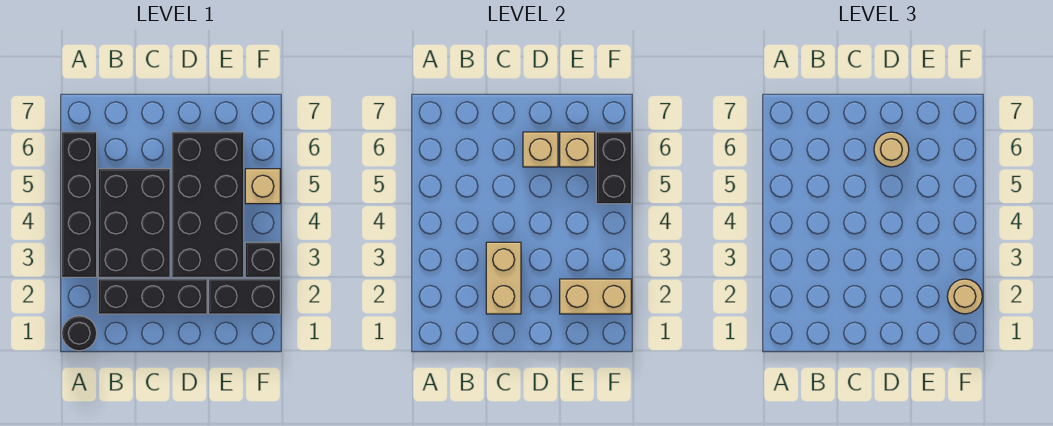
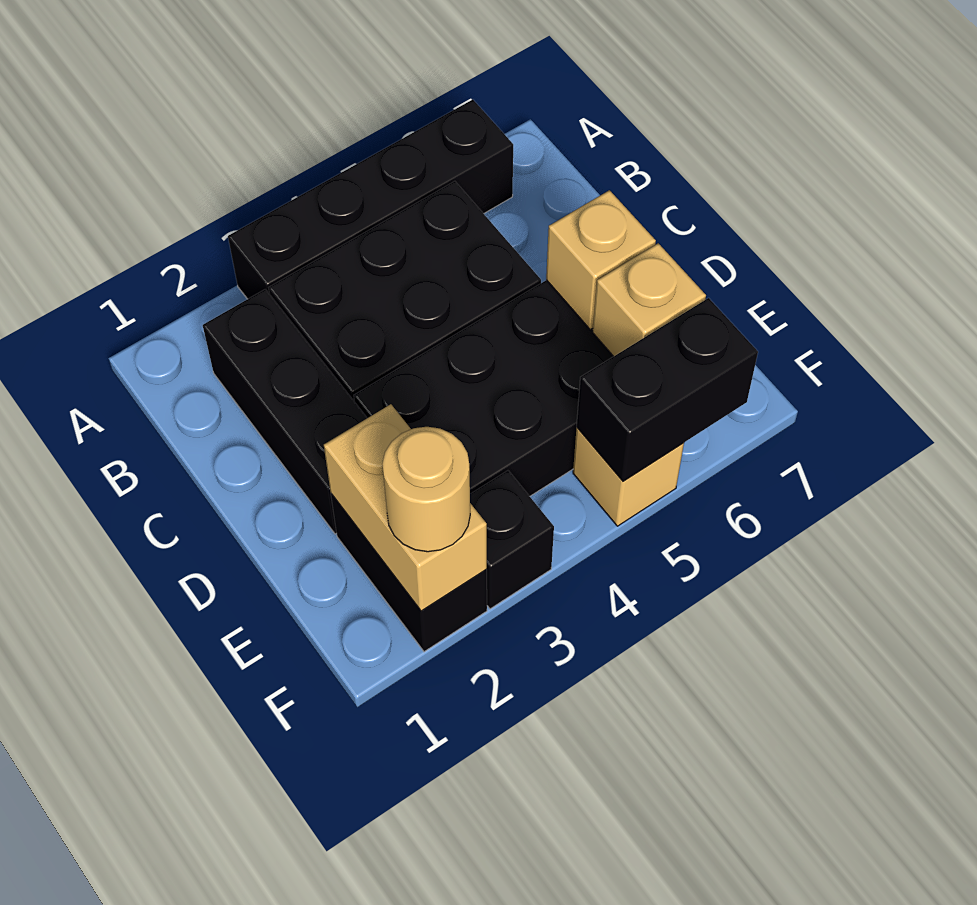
black 1x1 round brick [62,316,97,351] -> none
tan 1x2 brick [486,242,521,314] -> none
tan 1x1 round brick [874,132,909,167] -> none

